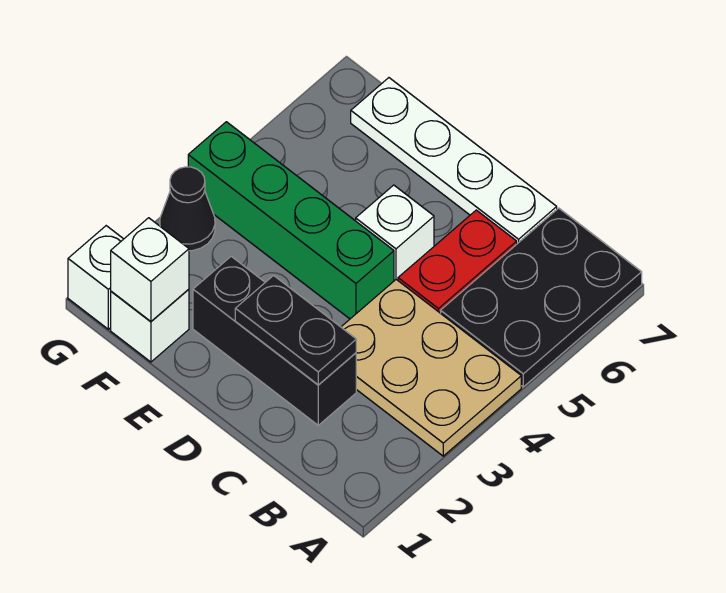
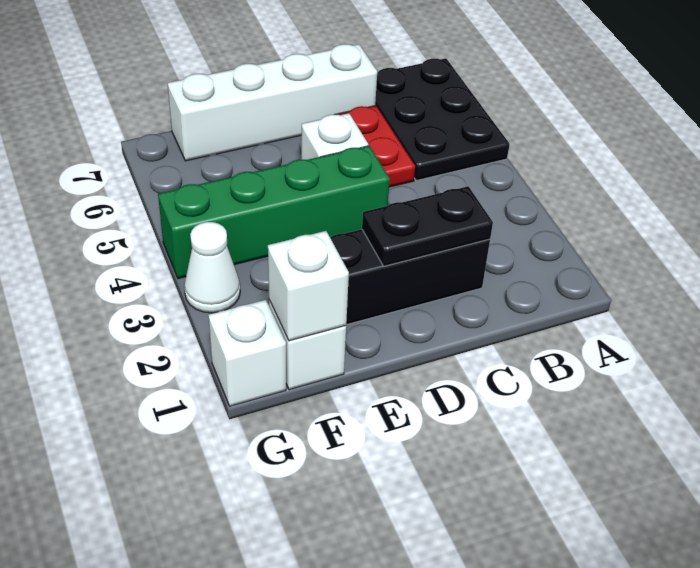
tan 2x3 plate [341,280,521,456] -> none
white 1x4 plate [351,78,557,244] -> white 1x4 brick [168,44,377,161]
black 1x1 cone [160,167,215,251] -> white 1x1 cone [184,222,240,313]

